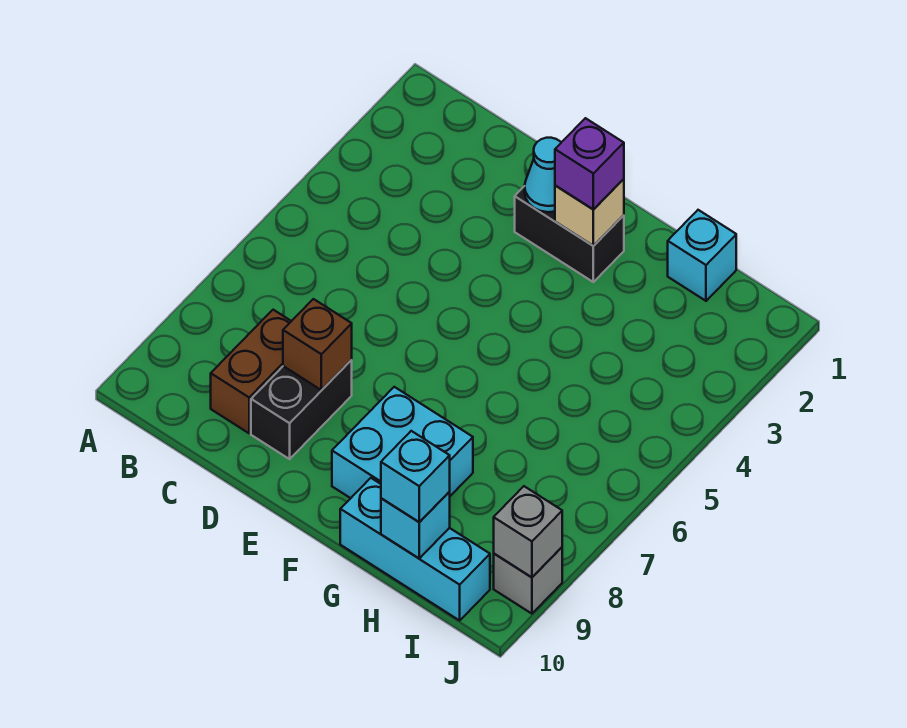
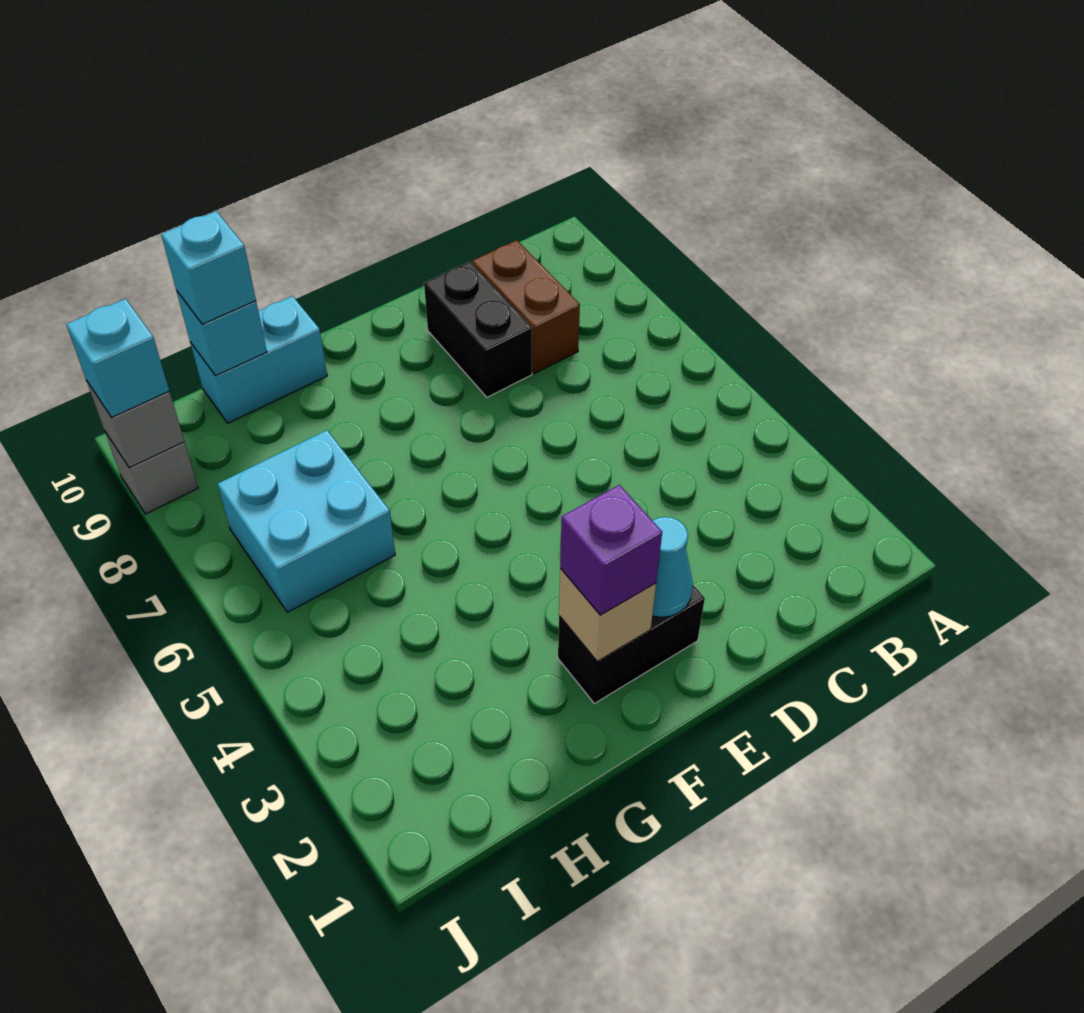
brown 1x1 brick [283,299,352,390] -> none
cyan 2x2 brick [332,387,473,498] -> cyan 2x2 brick moved to [218,430,395,612]
cyan 1x3 brick [340,478,490,620] -> cyan 1x2 brick [190,296,327,423]
cyan 1x1 brick [668,210,736,301] -> cyan 1x1 brick moved to [66,299,169,418]

